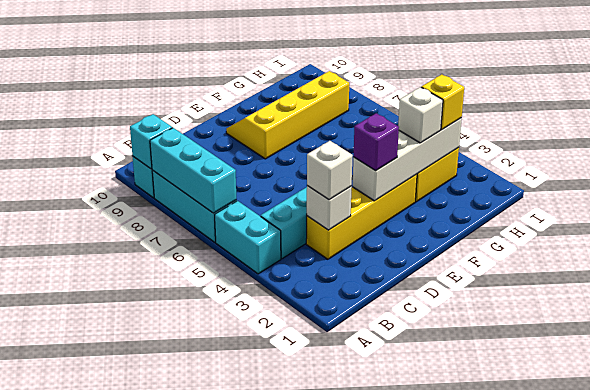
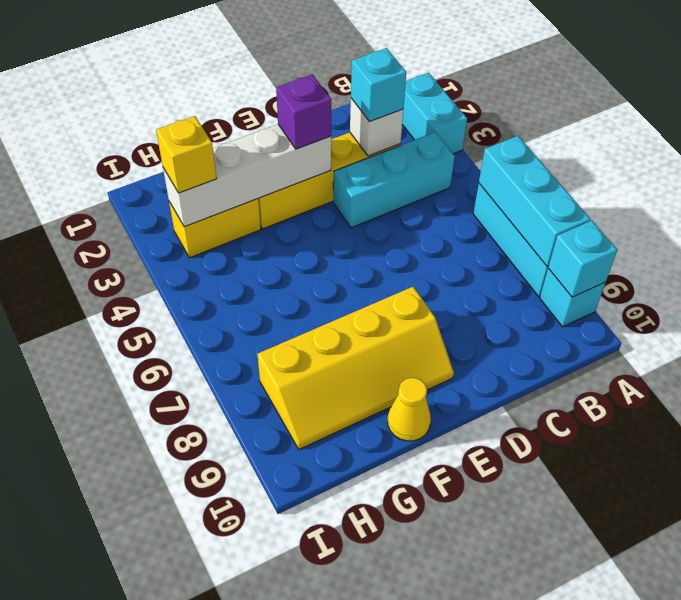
cyan 1x2 brick [215,201,281,274] -> cyan 1x2 brick moved to [402,73,467,154]
white 1x1 brick [307,141,353,200] -> cyan 1x1 brick [351,48,406,122]
none -> yellow 1x1 cone [388,378,431,441]
white 1x1 brick [398,87,443,143] -> none

